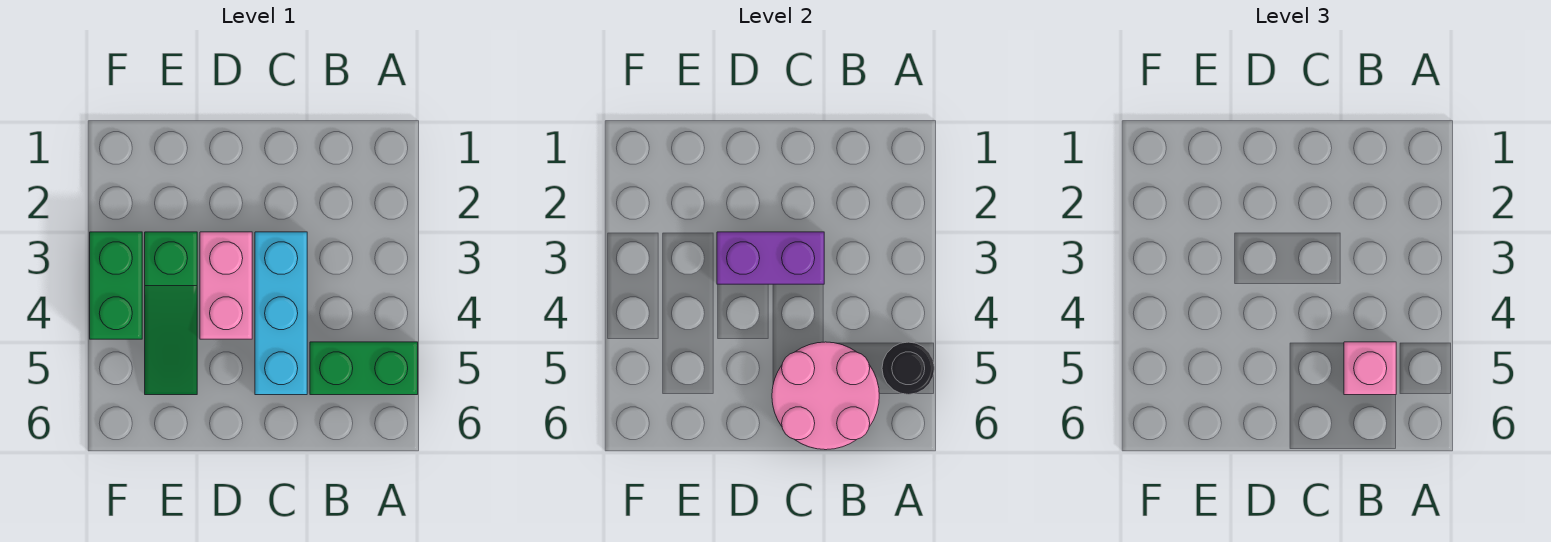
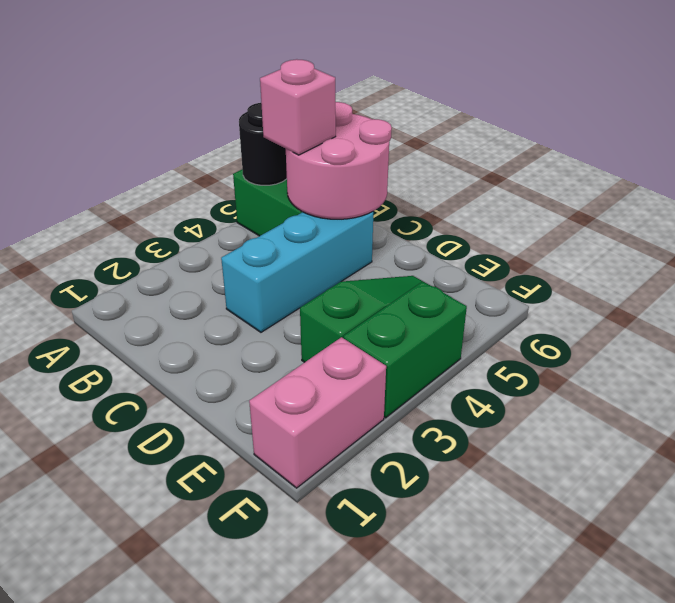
purple 1x2 brick [717,232,824,284] -> none
pink 1x2 brick [200,232,252,339] -> pink 1x2 brick moved to [249,337,386,488]

